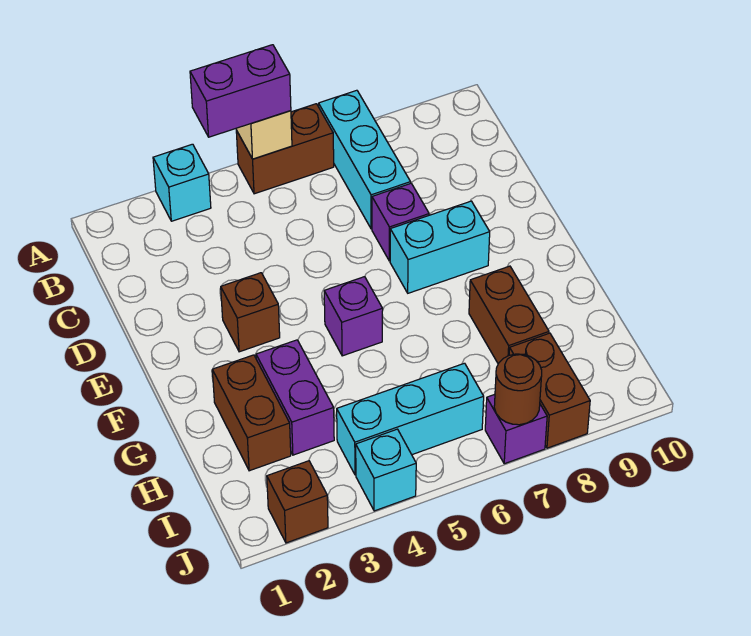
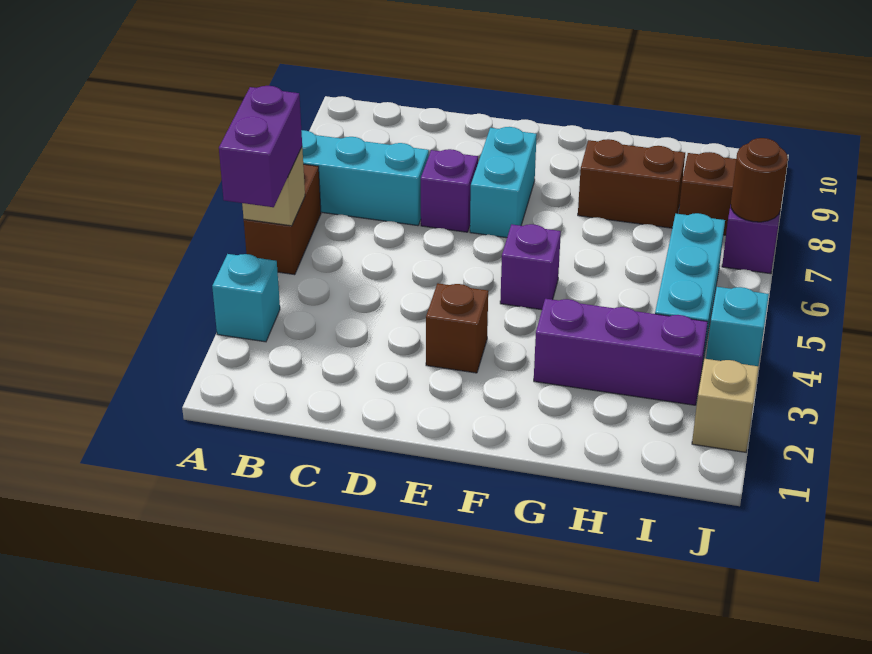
brown 1x2 brick [212,355,291,471] -> none
purple 1x2 brick [256,340,334,455] -> purple 1x3 brick [534,299,708,405]
brown 1x1 brick [267,461,328,543] -> tan 1x1 brick [692,359,759,452]

